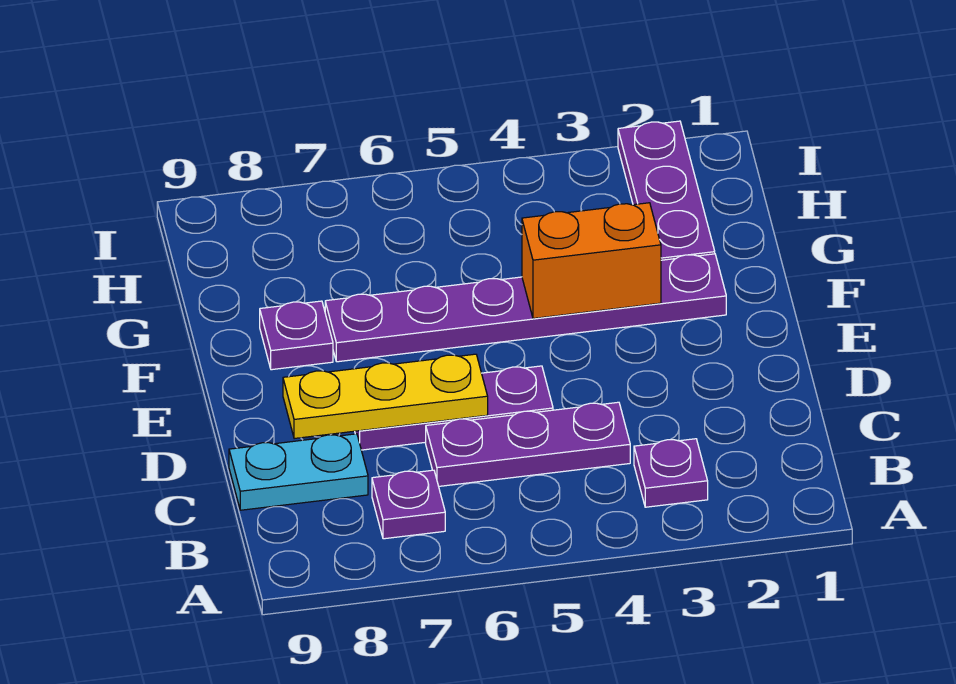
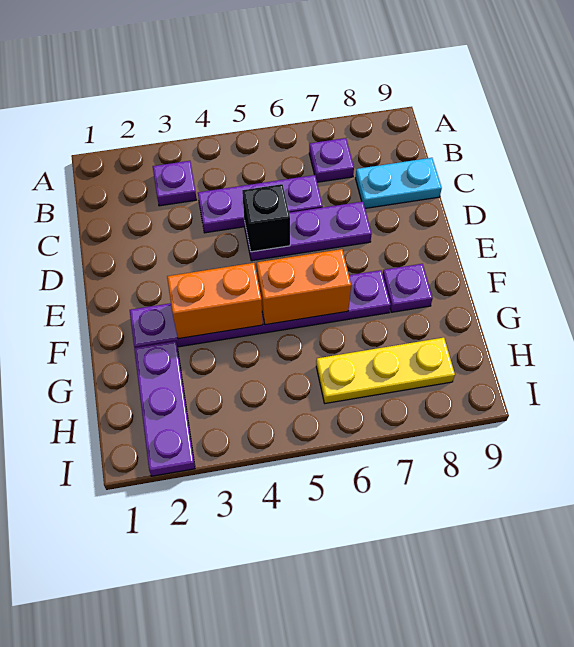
none -> black 1x1 brick [242,184,290,252]
yellow 1x3 plate [283,354,488,439] -> yellow 1x3 plate moved to [316,338,455,403]
none -> orange 1x2 brick [257,249,351,325]

